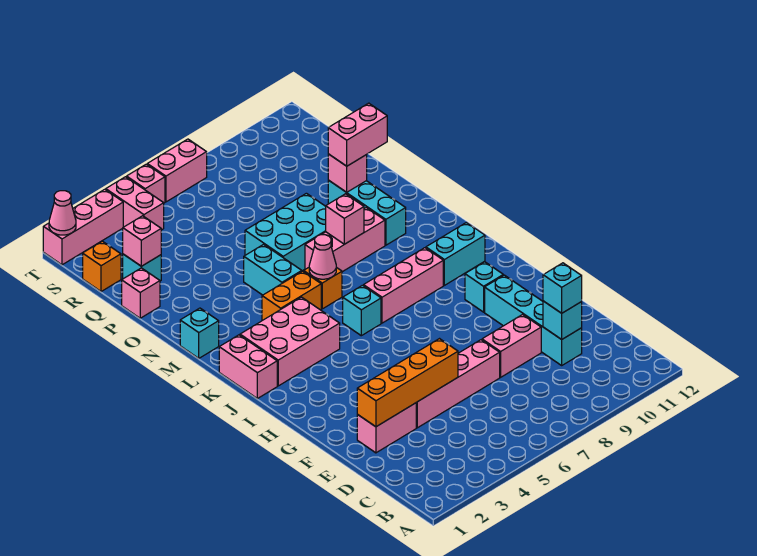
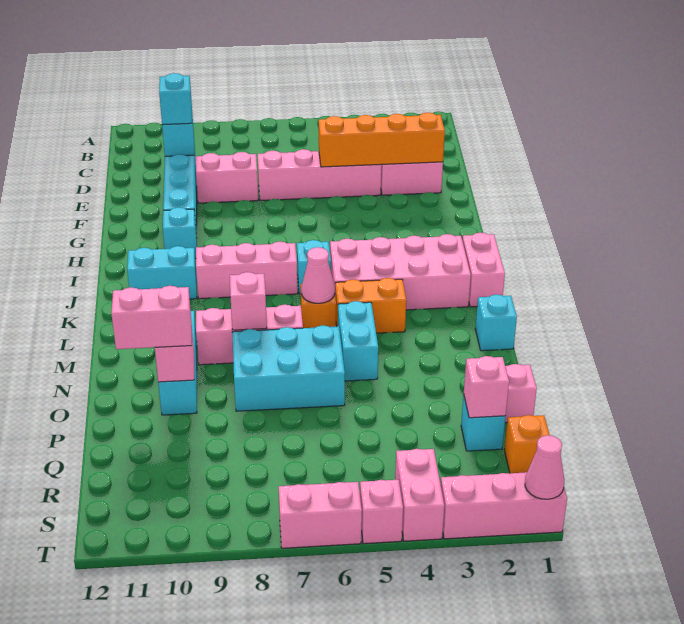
pink 2x3 brick [240,297,340,386] -> pink 2x4 brick [330,234,471,310]

